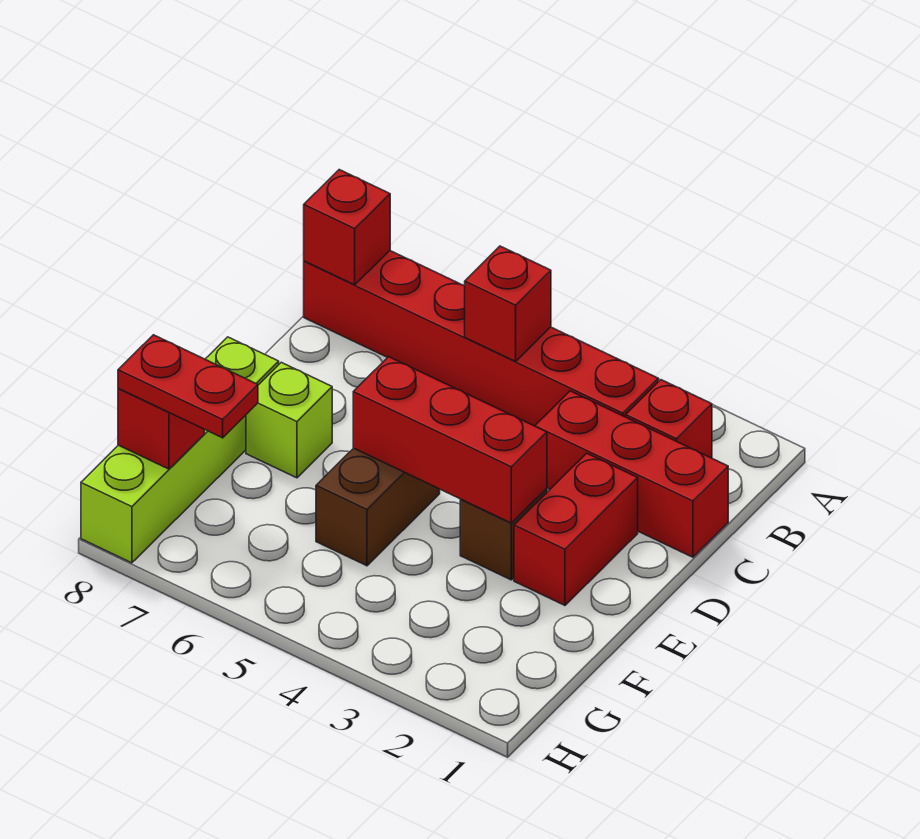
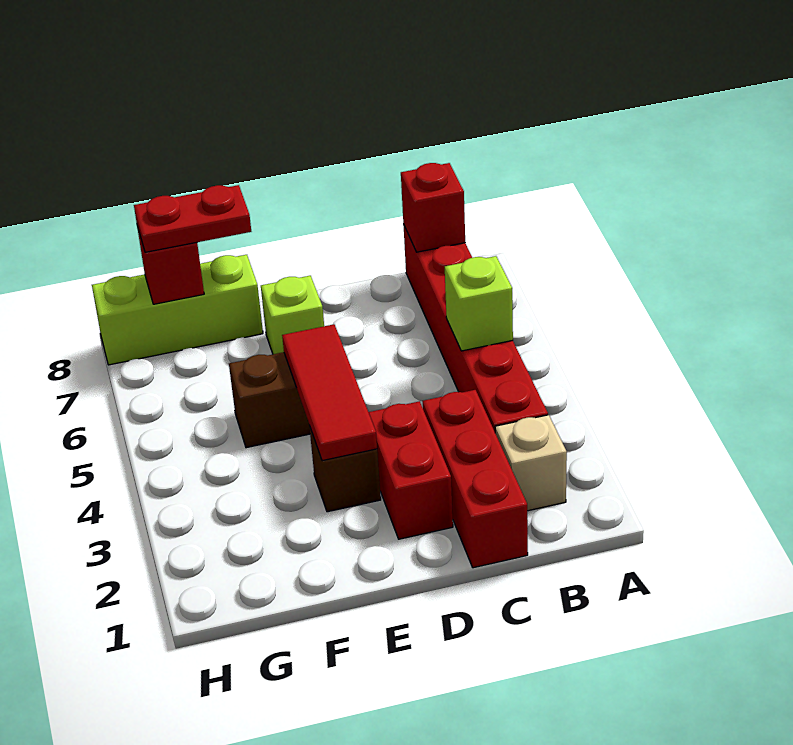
red 1x1 brick [626,380,712,458] -> tan 1x1 brick [495,415,567,511]
red 1x1 brick [465,246,551,361] -> lime 1x1 brick [445,256,513,351]
red 1x2 brick [514,453,638,605] -> red 1x2 brick turned to [369,401,453,539]
red 1x3 brick [353,357,547,523] -> red 1x3 tile [282,324,377,461]
lime 1x4 brick [81,337,279,563] -> lime 1x3 brick [92,255,263,365]
red 1x2 plate [118,335,258,438] -> red 1x2 plate turned to [134,185,251,252]

